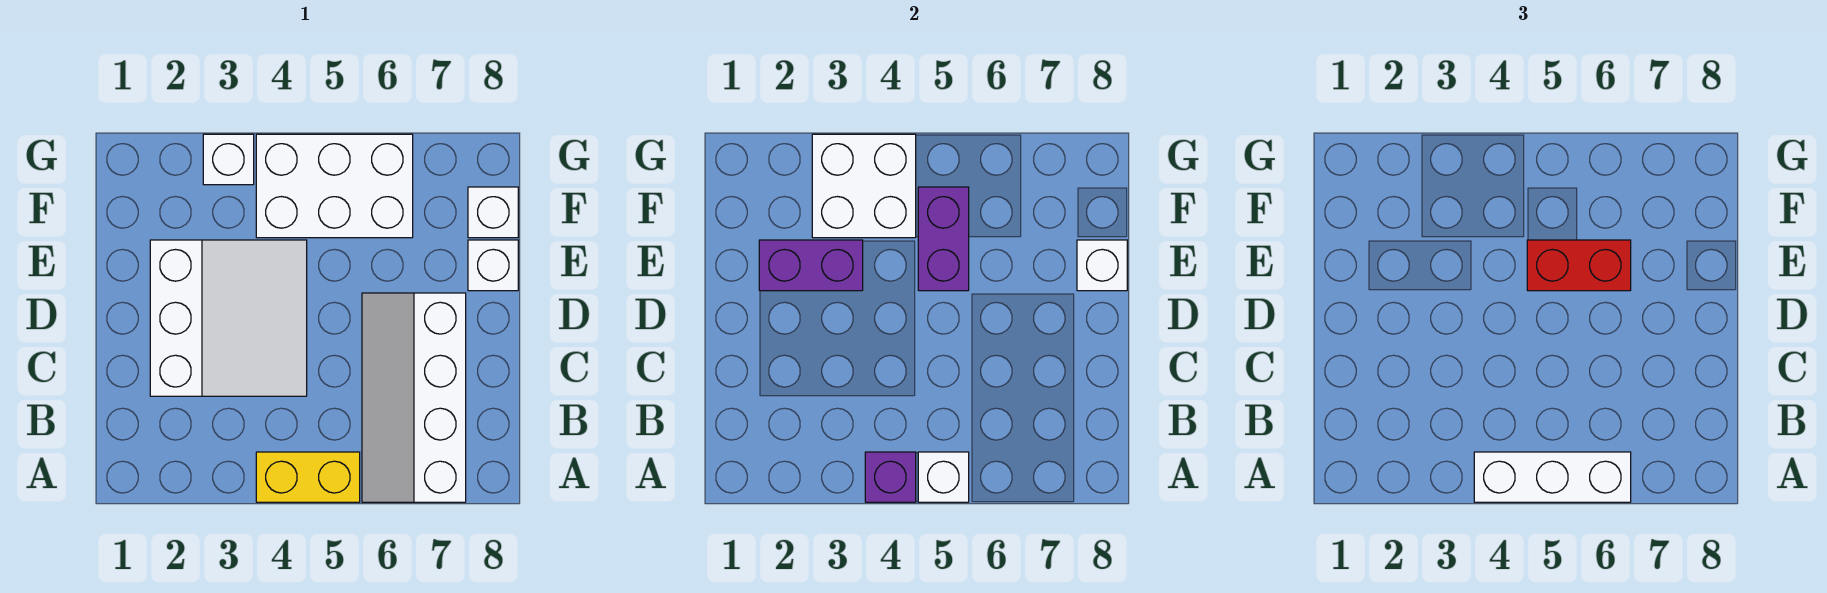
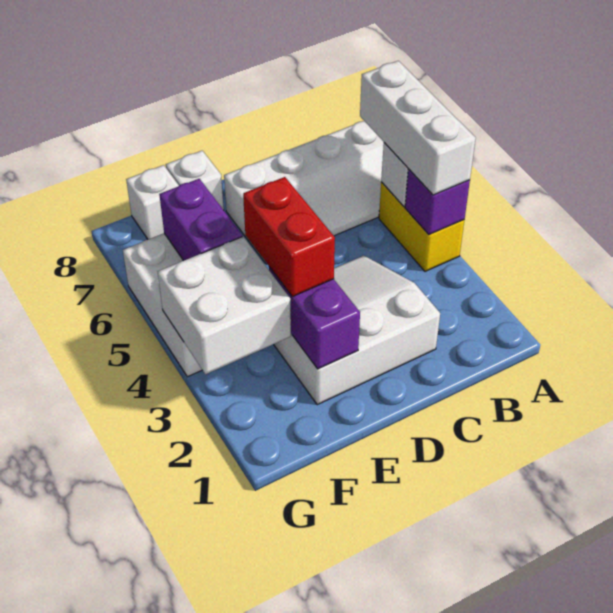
purple 1x2 brick [918,187,969,291] -> purple 1x2 brick turned to [159,179,242,260]
red 1x2 brick [1527,240,1631,291] -> red 1x2 brick moved to [243,177,335,297]
white 1x1 brick [1077,240,1127,291] -> none
white 1x1 brick [203,134,254,185] -> none

